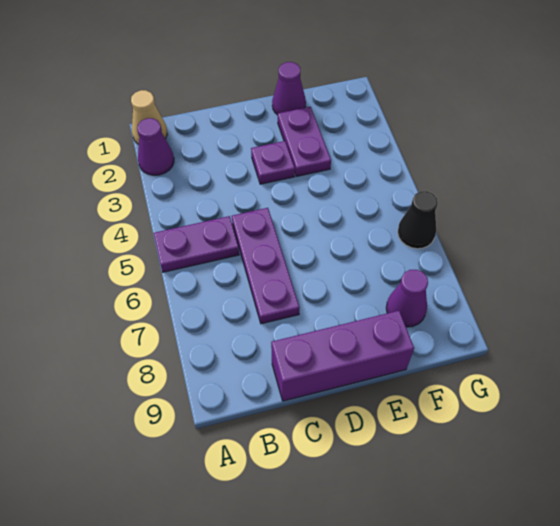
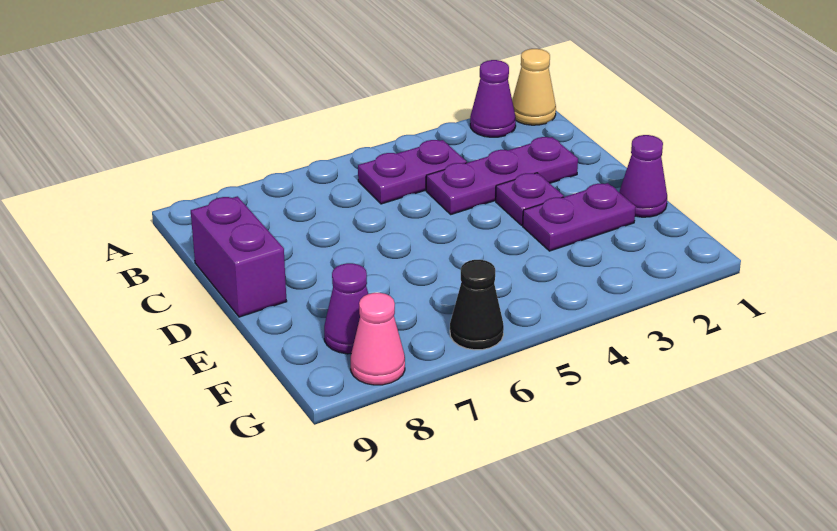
purple 1x2 plate [154,216,239,272] -> purple 1x2 plate turned to [358,140,467,204]
purple 1x3 plate [232,208,300,324] -> purple 1x3 plate moved to [426,137,578,214]
purple 1x3 brick [271,311,414,401] -> purple 1x2 brick [191,196,287,317]
none -> pink 1x1 cone [351,293,405,385]

